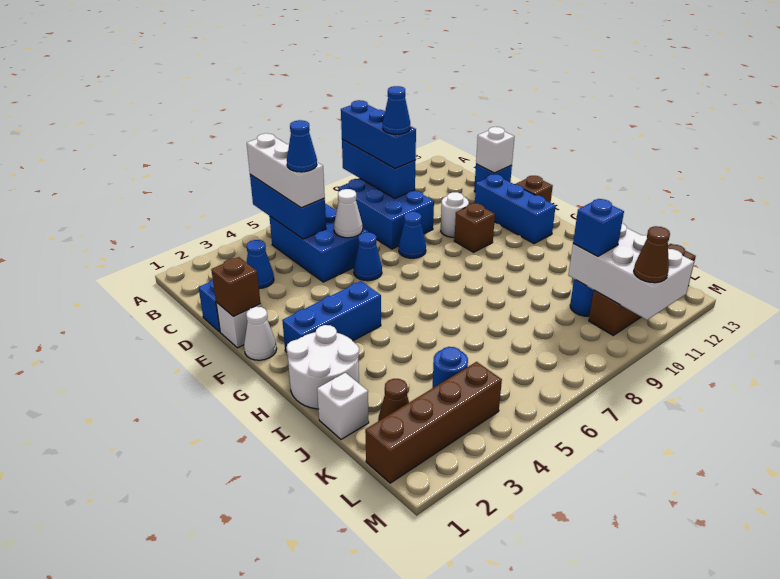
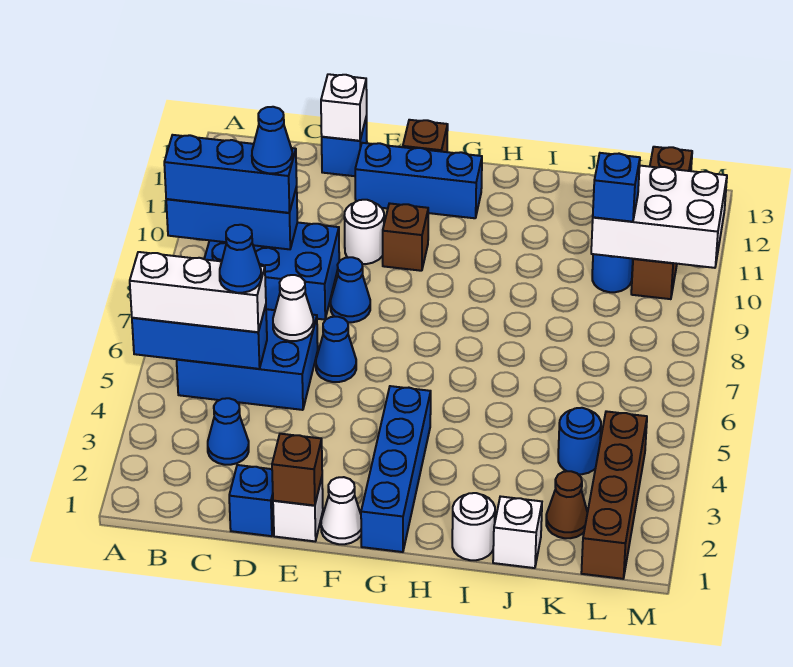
blue 1x3 brick [282,281,381,352] -> blue 1x4 brick [361,386,431,552]
white 2x2 round brick [287,325,359,409] -> white 1x1 round brick [452,493,495,560]
brown 1x1 cone [634,226,670,283] -> none

